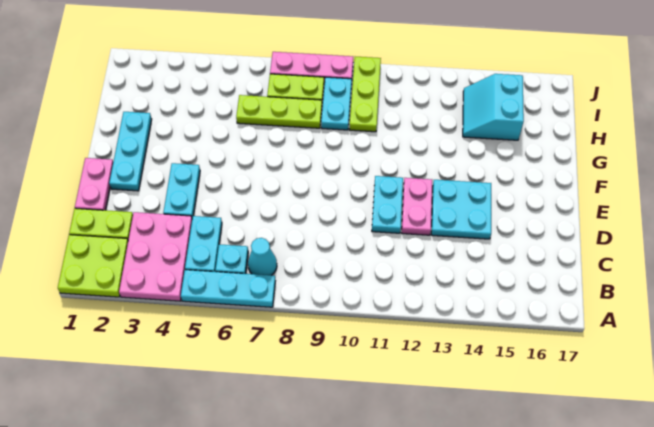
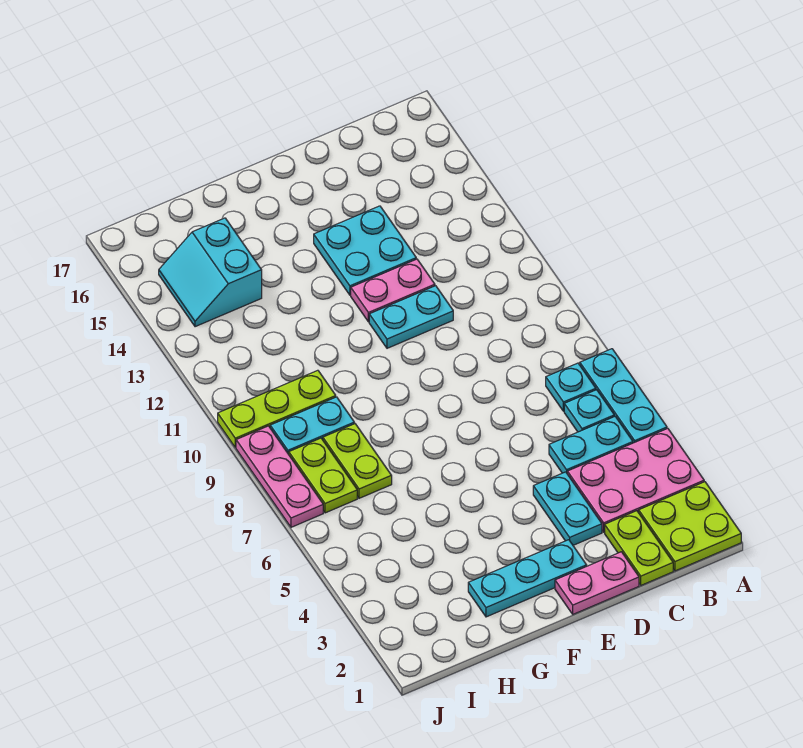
cyan 1x1 cone [248,238,277,275] -> cyan 1x1 plate [546,363,596,411]
cyan 1x2 plate [163,163,200,218] -> cyan 1x2 plate turned to [533,472,602,545]
lime 1x3 plate [236,95,322,128] -> lime 1x2 plate [323,424,392,498]
cyan 2x2 slope [463,74,524,140] -> cyan 2x2 slope turned to [159,218,262,327]

